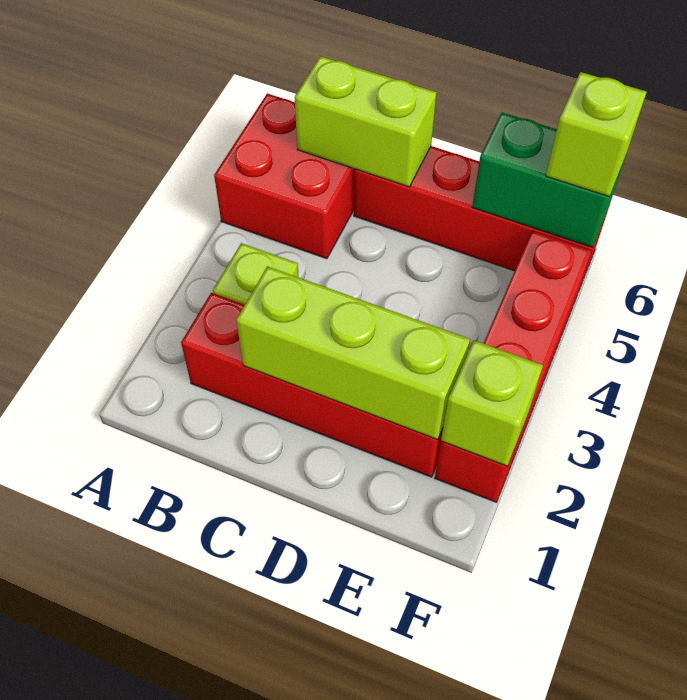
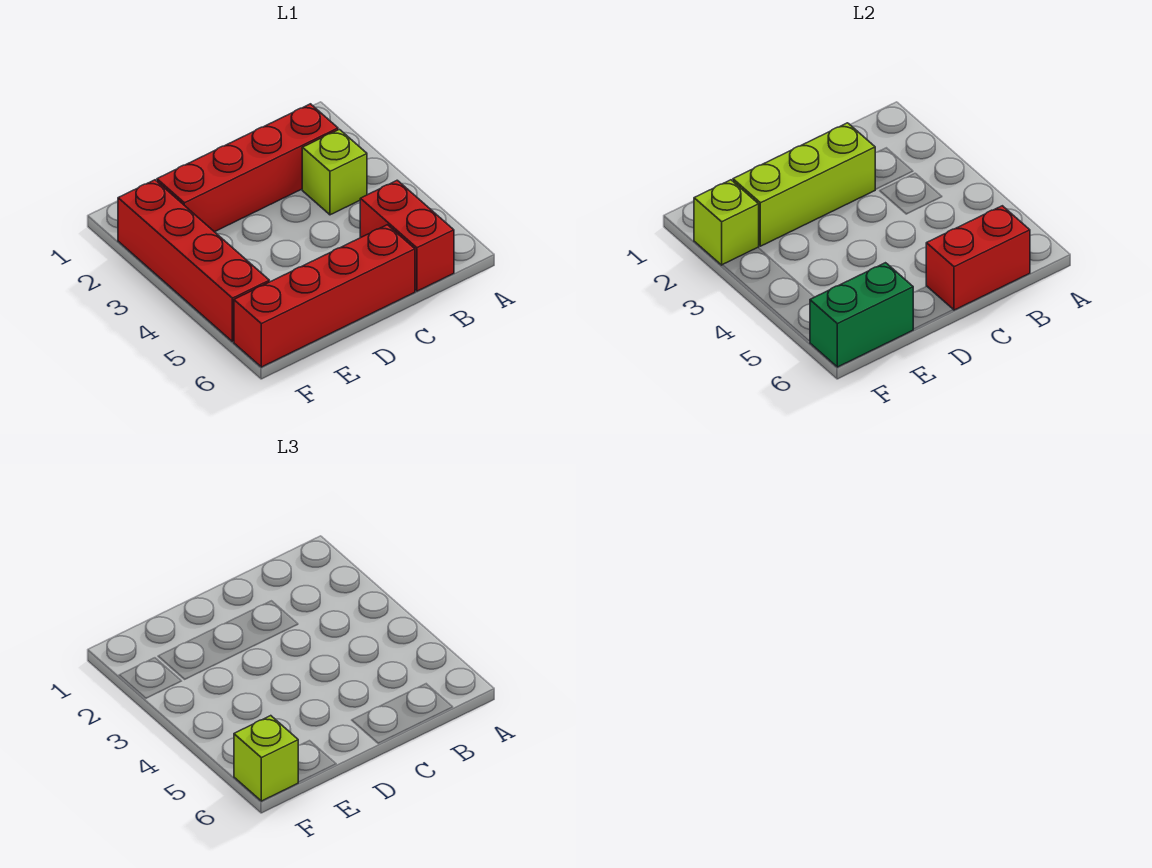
red 2x2 brick [214,94,354,259] -> red 1x2 brick [360,180,454,291]
lime 1x2 brick [295,56,437,187] -> red 1x2 brick [926,206,1030,310]

